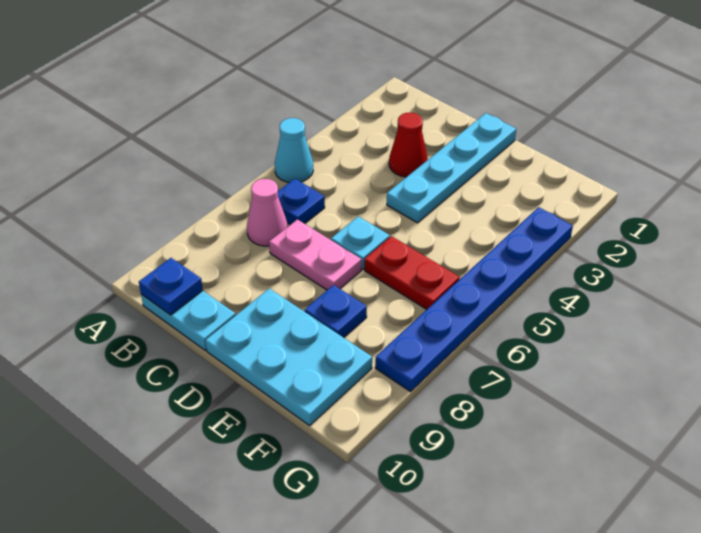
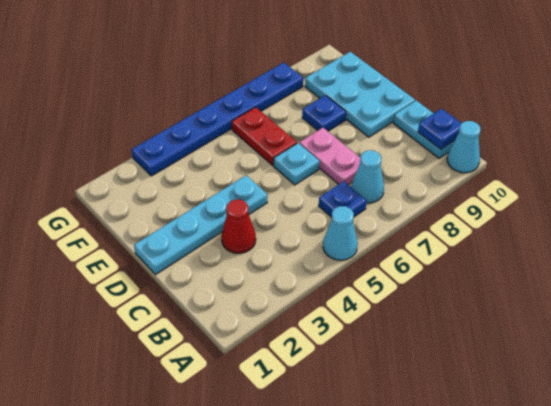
none -> cyan 1x1 cone [447,121,481,173]
pink 1x1 cone [247,179,288,246] -> cyan 1x1 cone [351,150,384,203]

